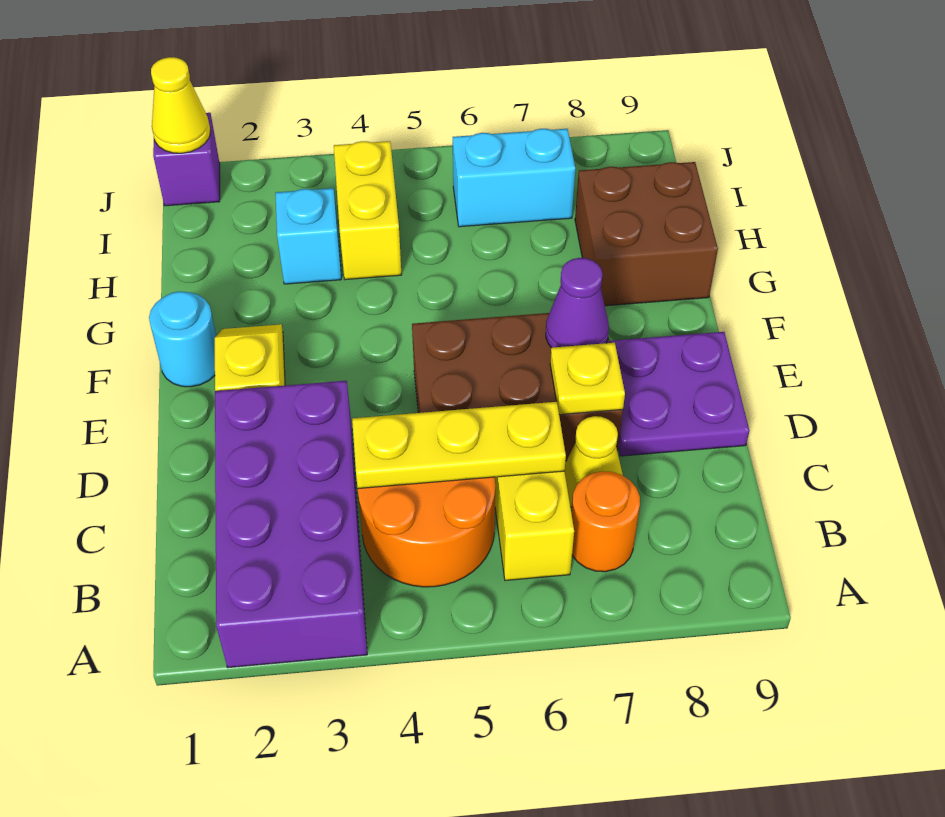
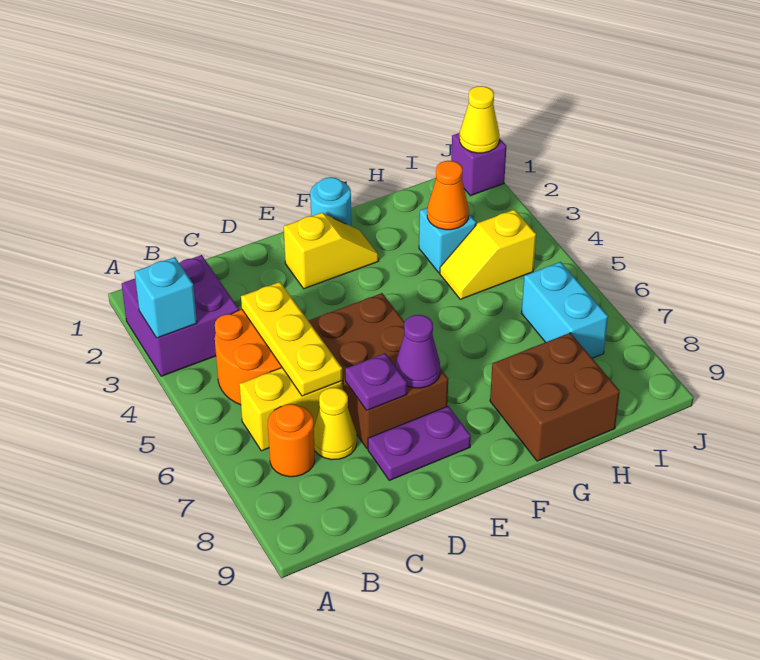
purple 2x4 brick [215,381,367,668] -> purple 2x2 brick [122,255,239,376]
none -> cyan 1x1 brick [134,257,197,338]
yellow 1x1 plate [550,343,625,415] -> purple 1x1 plate [345,353,407,410]
purple 2x2 plate [609,332,749,456] -> purple 1x2 plate [368,406,471,480]
none -> orange 1x1 cone [427,161,469,230]
yellow 1x2 brick [334,141,402,280] -> yellow 1x2 slope [440,210,536,299]

